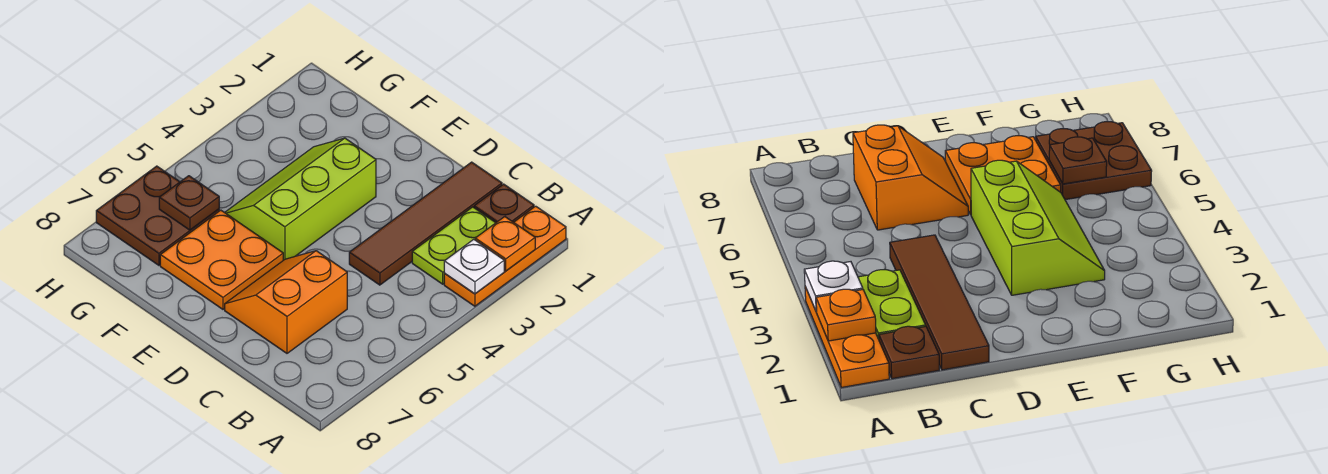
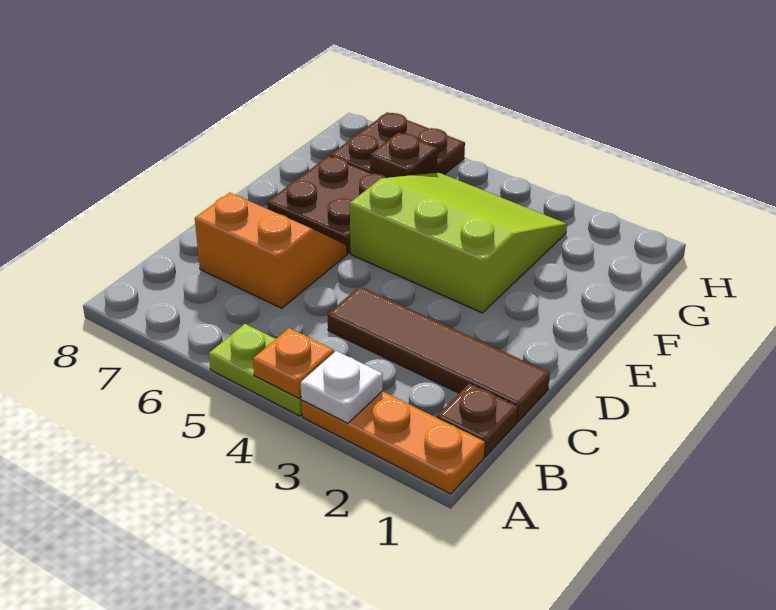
orange 1x1 plate [475,217,535,271] -> orange 1x1 plate moved to [253,328,334,398]
lime 1x2 plate [412,207,495,284] -> lime 1x2 plate moved to [209,324,302,416]
lime 2x3 slope [225,138,376,260] -> lime 3x3 slope [350,173,567,313]
orange 2x2 plate [160,210,283,309] -> brown 2x2 plate [267,156,387,253]

